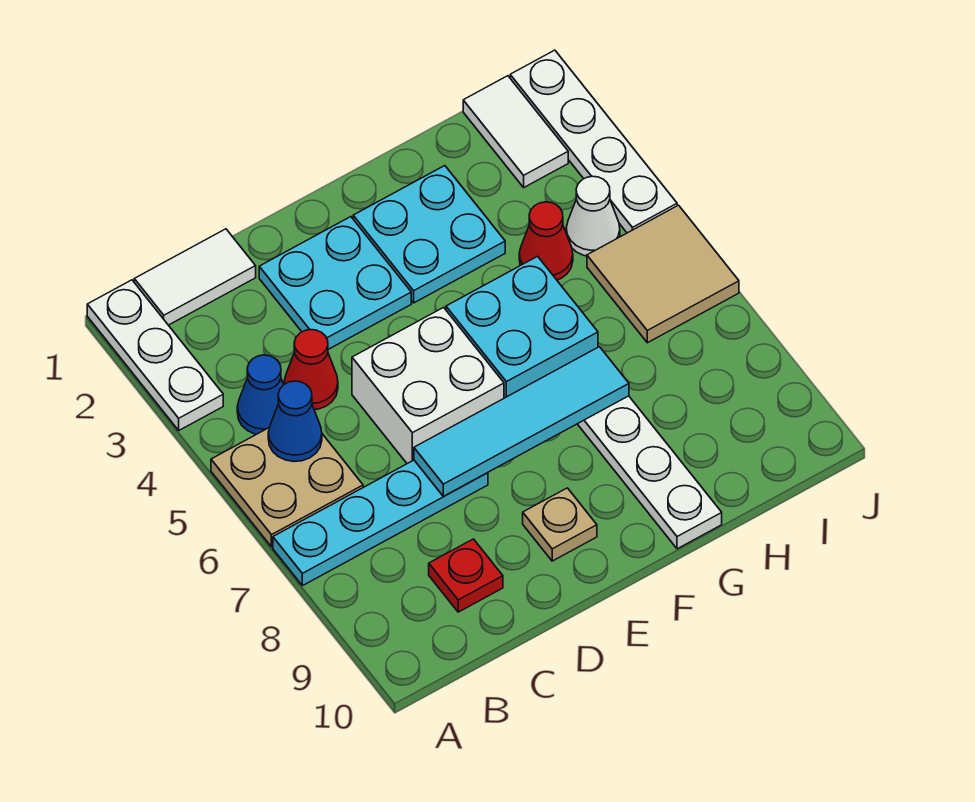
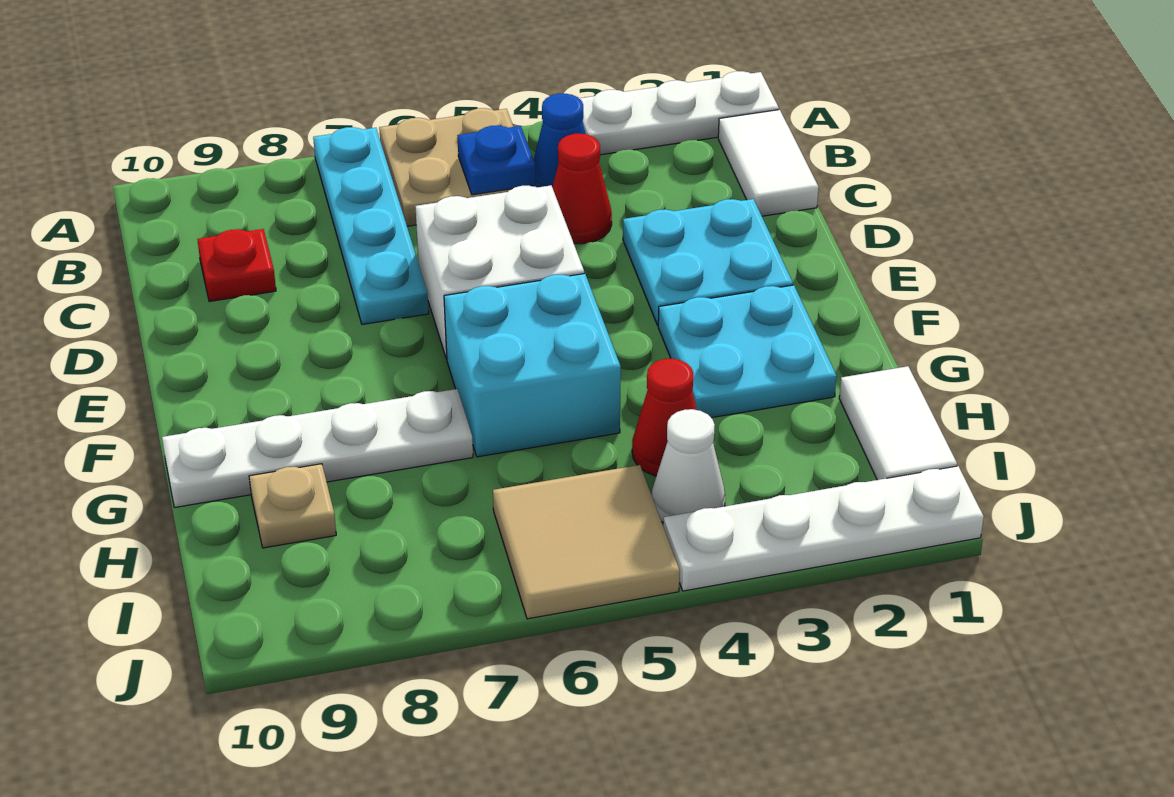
blue 1x1 cone [268,381,322,462] -> blue 1x1 plate [458,125,536,195]
cyan 1x4 tile [414,347,629,496] -> none
tan 1x1 plate [523,488,597,561] -> tan 1x1 plate moved to [249,464,336,548]
white 1x2 tile [463,76,568,187] -> white 1x2 tile turned to [839,366,957,480]

